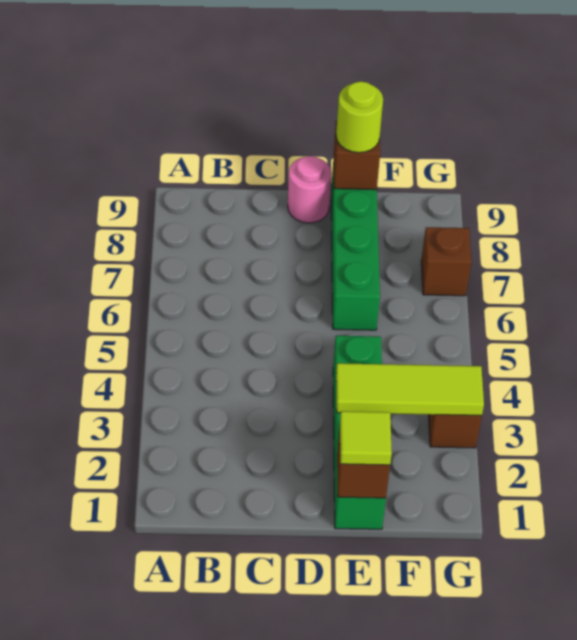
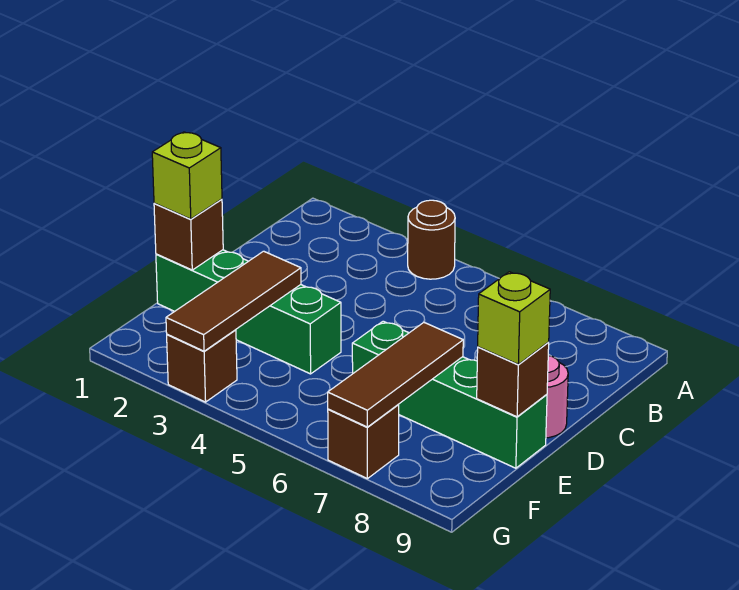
none -> brown 1x1 round brick [408,200,455,279]
lime 1x1 tile [340,411,392,465] -> lime 1x1 brick [152,132,222,219]
lime 1x3 tile [336,363,484,415] -> brown 1x3 tile [166,251,301,351]
none -> brown 1x3 tile [328,322,463,427]
lime 1x1 round brick [336,81,383,153] -> lime 1x1 brick [478,272,550,364]

